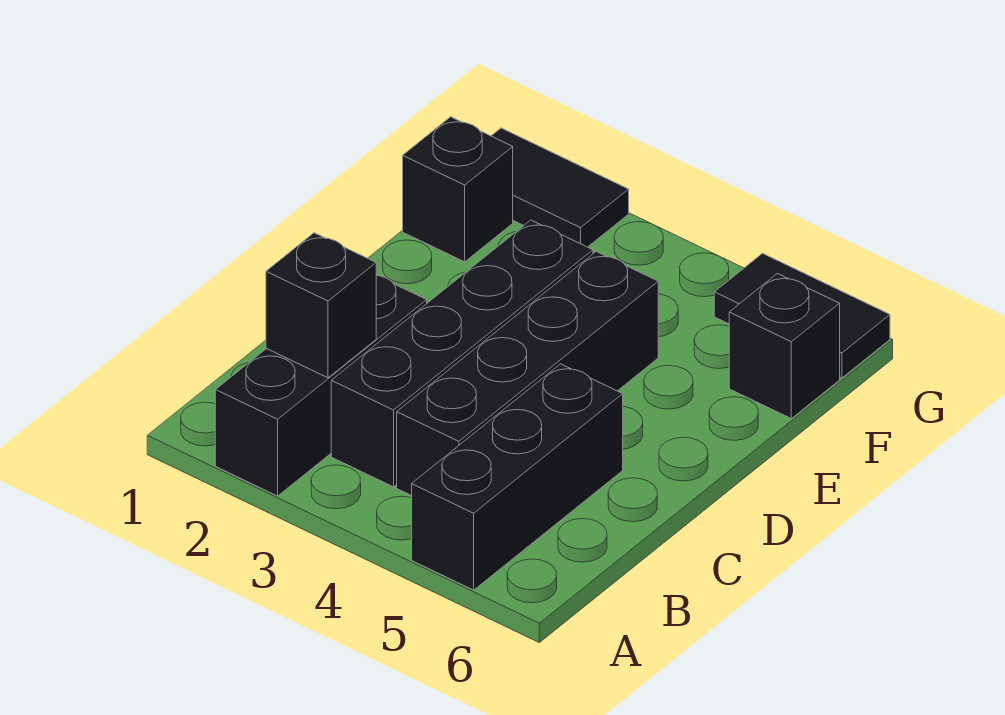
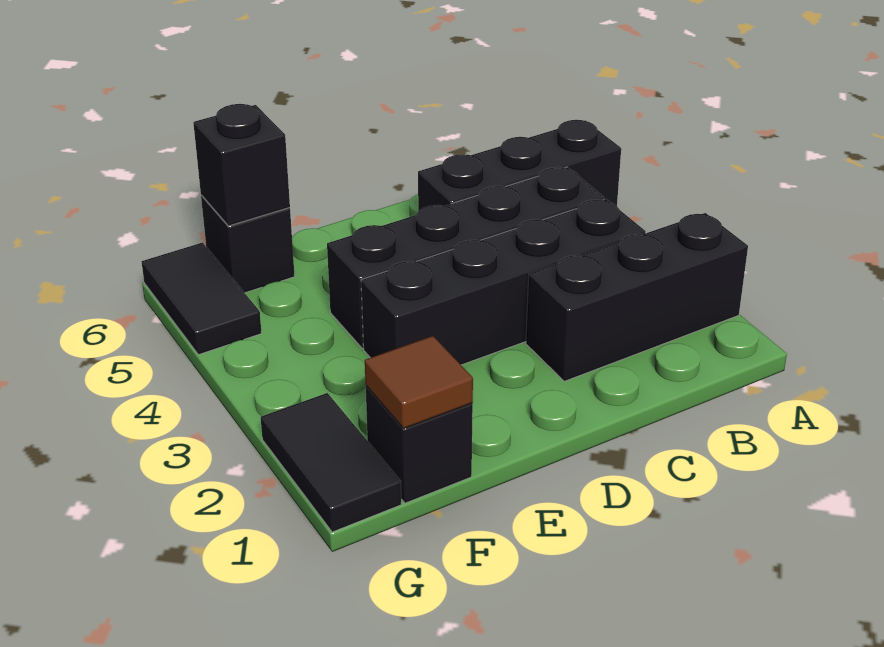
black 1x1 brick [266,233,376,378] -> black 1x1 brick moved to [193,104,290,226]
none -> brown 1x1 tile [365,336,473,428]

